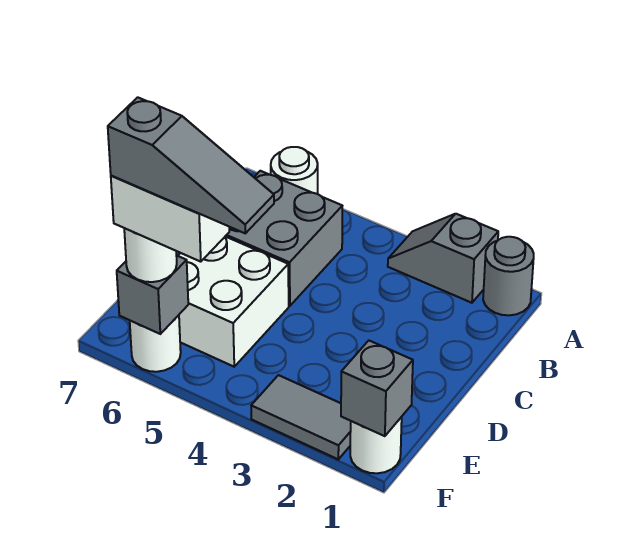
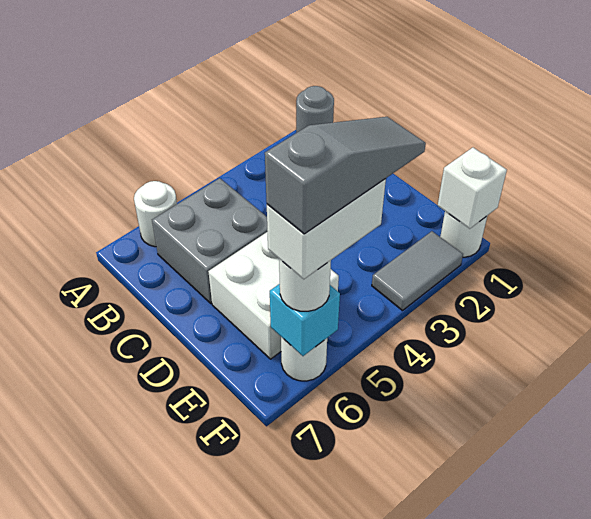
grey 1x2 slope [388,214,498,303] -> none
grey 1x1 brick [341,341,413,436] -> white 1x1 brick [438,148,507,229]
grey 1x1 brick [117,255,188,334] -> cyan 1x1 brick [270,284,340,356]

